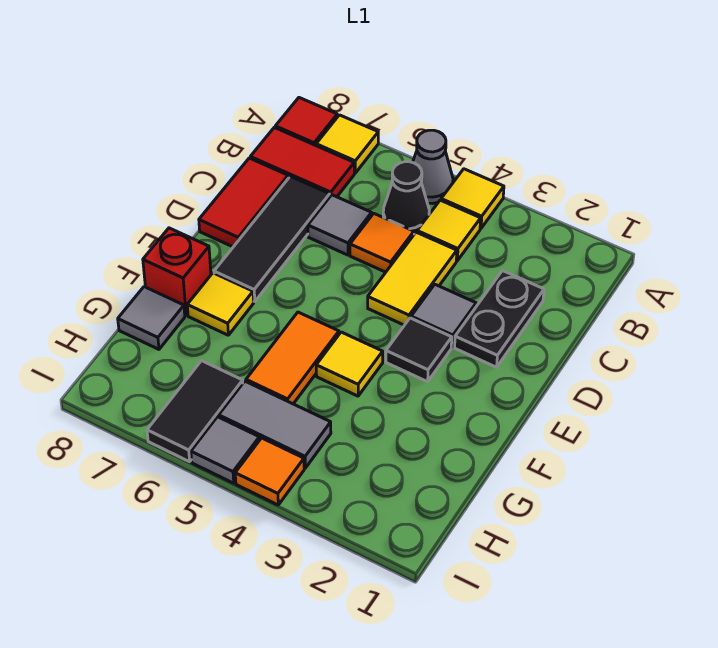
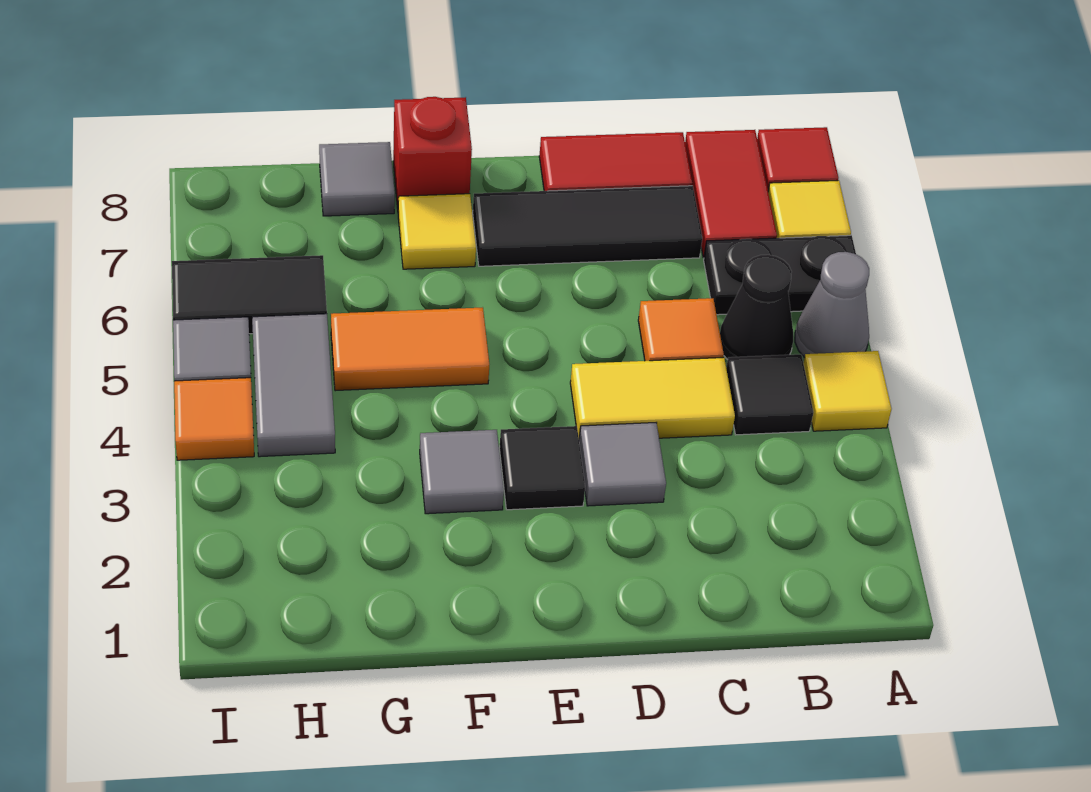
yellow 1x1 tile [417,200,481,261] -> black 1x1 tile [726,354,813,435]
black 1x2 plate [455,271,544,367] -> black 1x2 plate moved to [704,235,856,315]
grey 1x1 tile [308,195,372,255] -> grey 1x1 tile moved to [420,430,504,514]
yellow 1x1 tile [316,332,383,396] -> none

